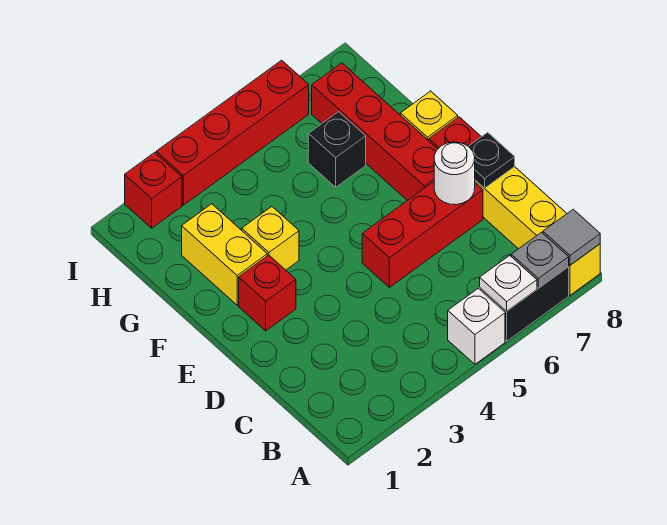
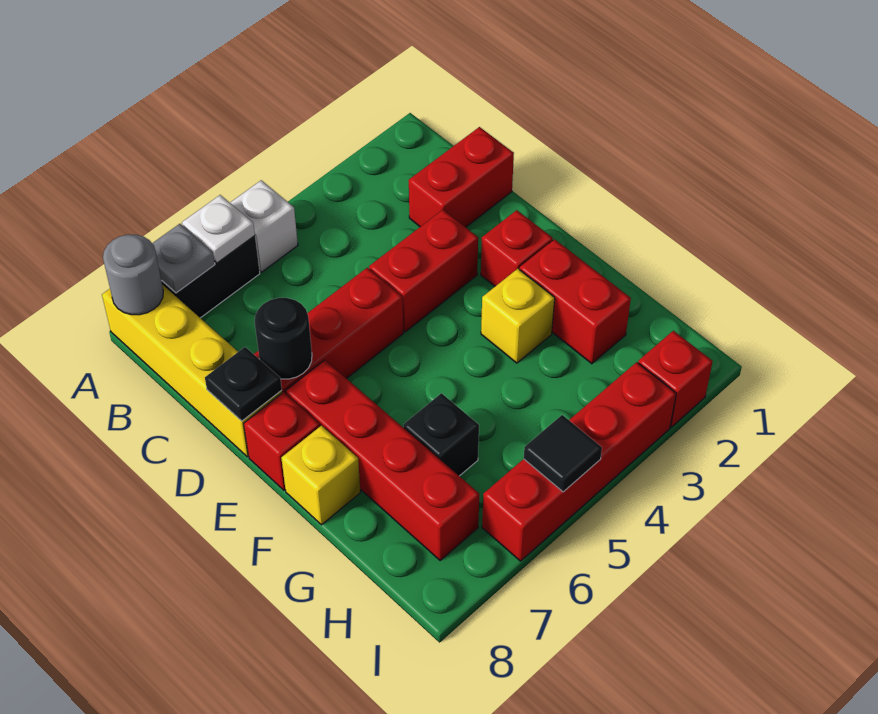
grey 1x1 tile [543,209,600,265] -> grey 1x1 round brick [103,234,163,315]
none -> red 1x2 brick [409,127,514,227]
none -> red 1x2 brick [369,210,478,332]
white 1x1 round brick [434,142,475,205] -> black 1x1 round brick [255,298,312,379]
yellow 1x2 brick [182,204,267,305] -> red 1x2 brick [520,239,631,364]
none -> black 1x1 tile [524,415,602,492]

